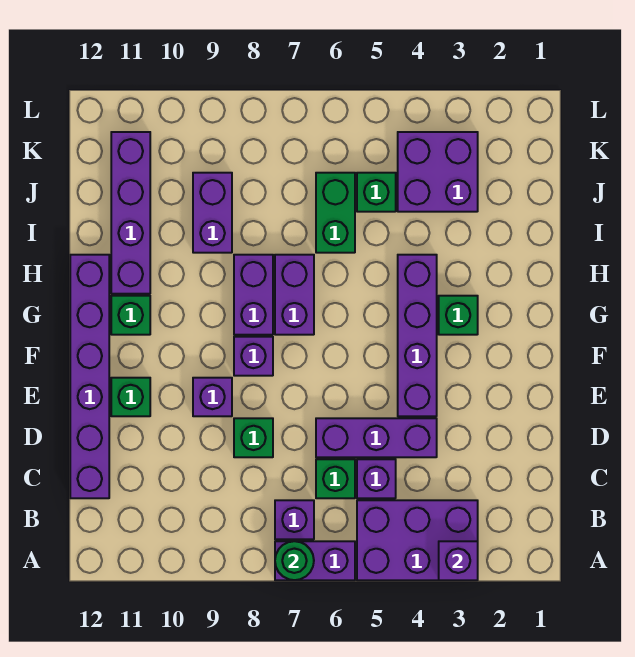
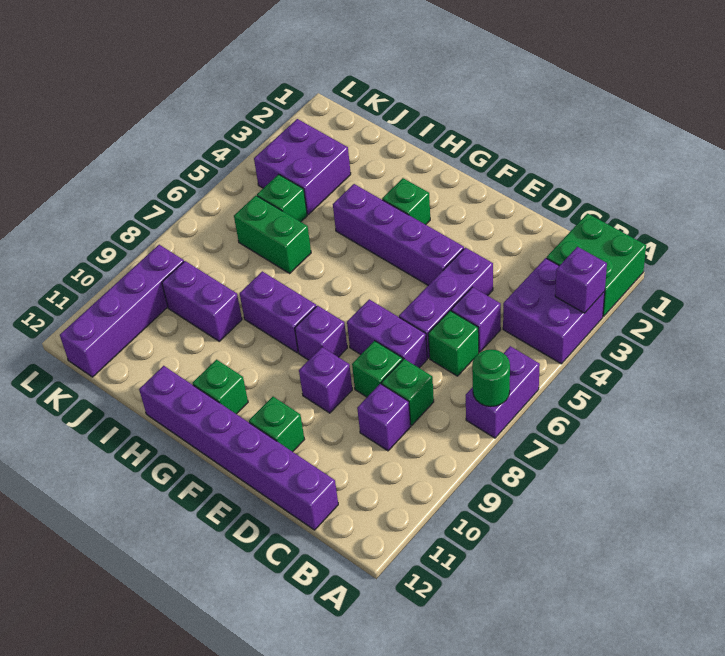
none -> green 2x2 brick [547,214,646,316]
purple 2x3 brick [357,500,478,580] -> purple 2x2 brick [503,258,605,364]
purple 1x1 brick [275,500,314,539] -> purple 1x1 brick moved to [357,384,411,451]
none -> green 1x1 brick [382,359,434,425]
purple 1x2 brick [275,255,314,335] -> purple 1x2 brick moved to [347,299,427,368]
purple 1x4 brick [111,132,150,294] -> purple 1x4 brick turned to [60,245,184,377]

